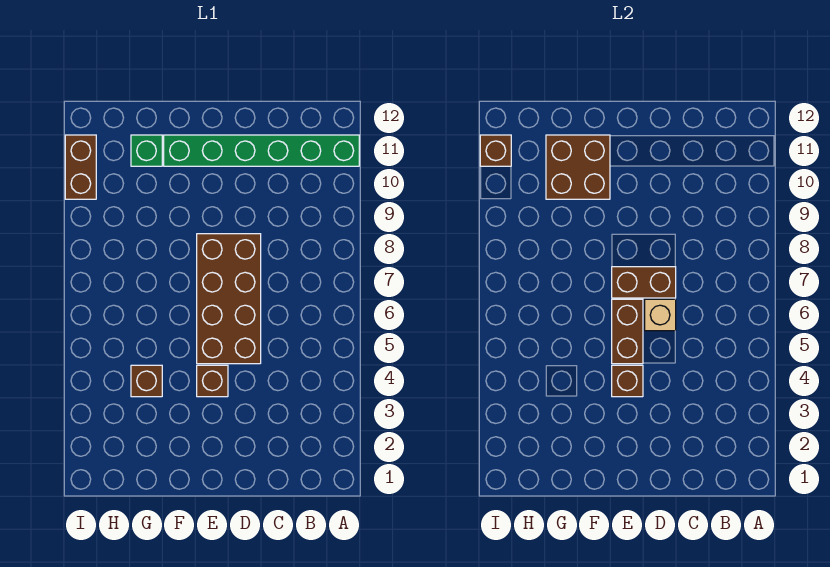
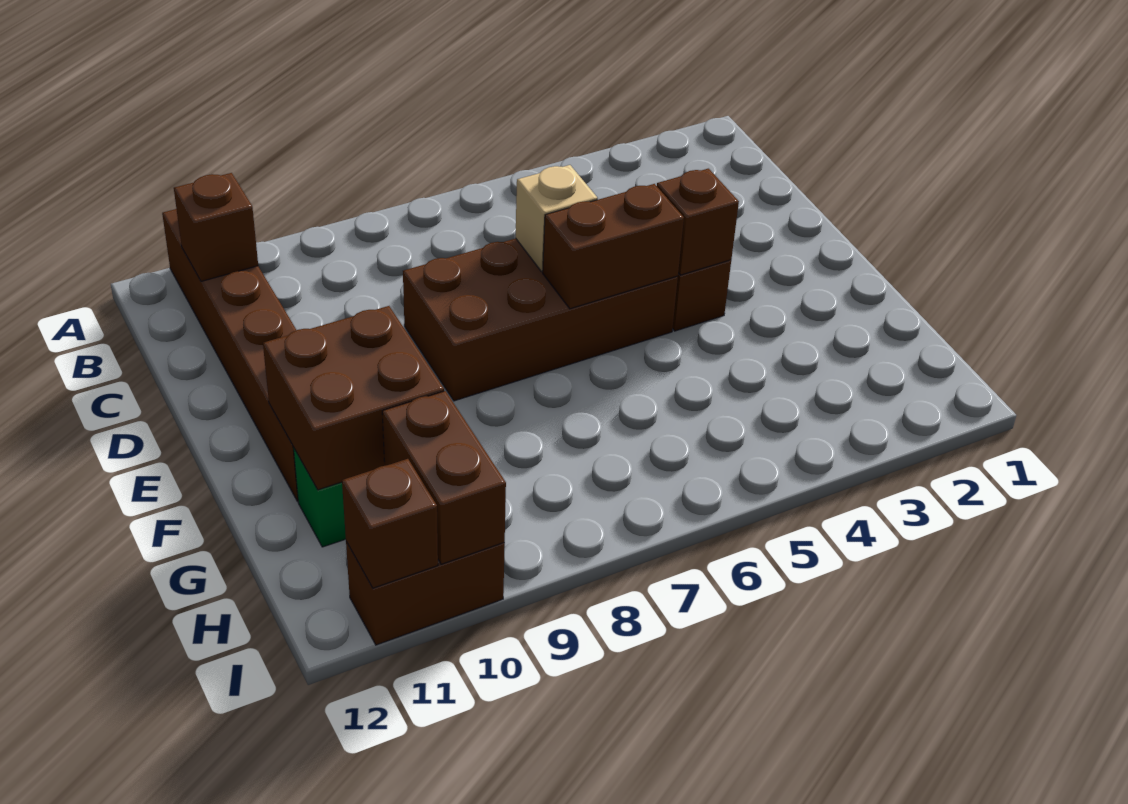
green 1x6 brick [164,135,359,166] -> brown 1x6 brick [162,209,298,501]
brown 1x2 brick [612,267,676,298] -> brown 1x2 brick moved to [382,391,506,564]
brown 1x1 brick [131,365,162,397] -> brown 1x1 brick moved to [174,173,258,281]

